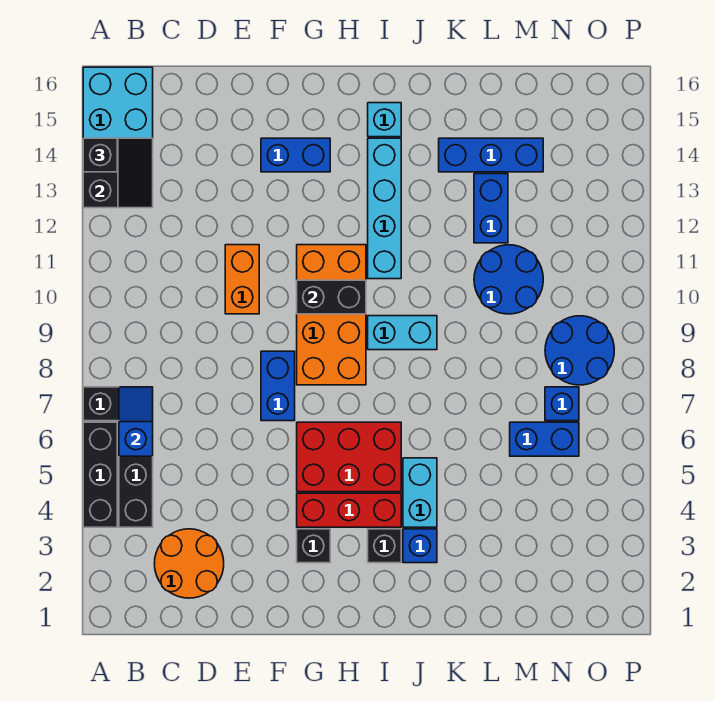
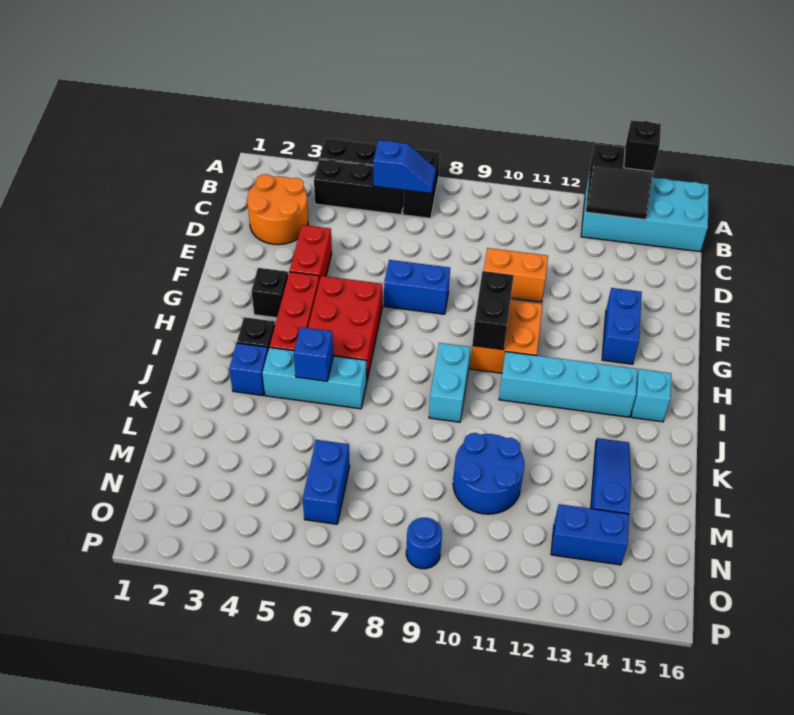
none -> red 1x2 brick [290,225,332,280]
orange 2x4 brick [297,245,366,385] -> orange 2x2 brick [470,300,543,373]
cyan 1x2 brick [403,458,437,527] -> cyan 1x3 brick [262,347,367,409]
blue 1x3 brick [439,138,543,172] -> blue 1x3 slope [591,438,631,514]
blue 1x2 brick [474,174,508,243] -> blue 1x2 brick moved to [551,504,629,565]
blue 1x1 brick [545,387,579,421] -> blue 1x1 brick moved to [294,327,333,381]
blue 2x2 round brick [545,316,614,385] -> blue 1x1 round brick [406,518,442,569]

